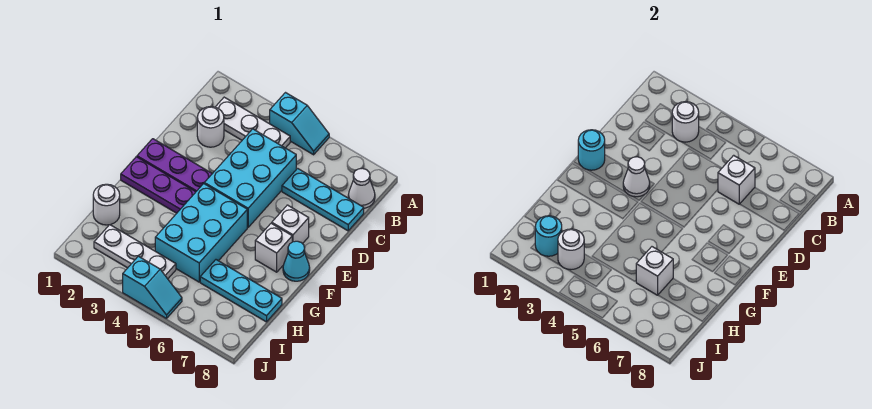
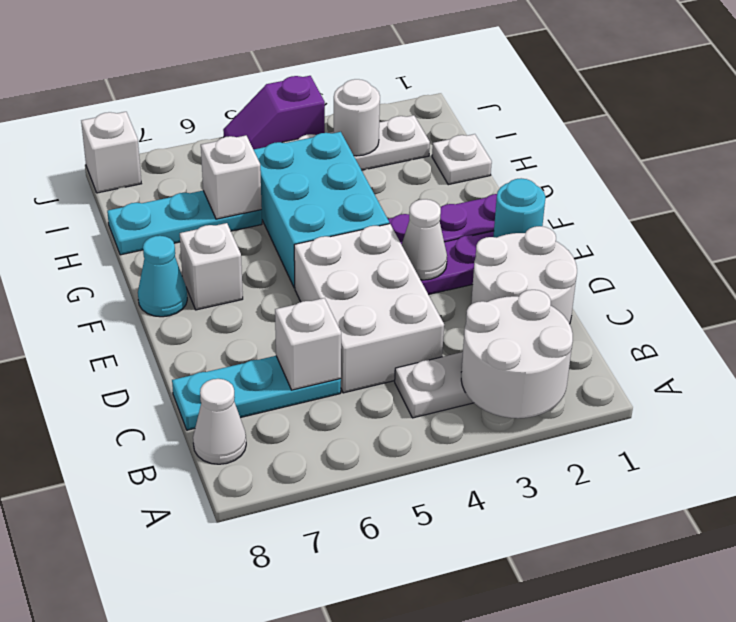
cyan 1x2 slope [270,93,329,155] -> none
white 1x1 round brick [672,102,699,142] -> white 2x2 round brick [461,290,573,418]
white 1x1 round brick [197,107,224,147] -> white 2x2 round brick [471,226,577,324]
cyan 2x3 brick [204,129,296,227] -> white 2x3 brick [294,224,444,393]
white 1x1 brick [272,205,309,244] -> white 1x1 brick moved to [81,112,141,193]
white 1x1 round brick [93,184,120,225] -> white 1x1 plate [432,134,492,185]
cyan 1x1 round brick [535,216,562,256] -> none
cyan 1x2 slope [123,256,182,319] -> purple 1x2 slope [223,76,325,149]

